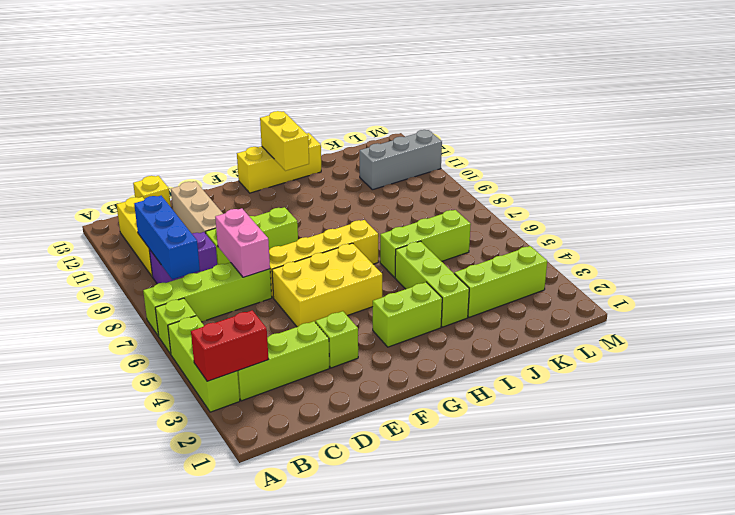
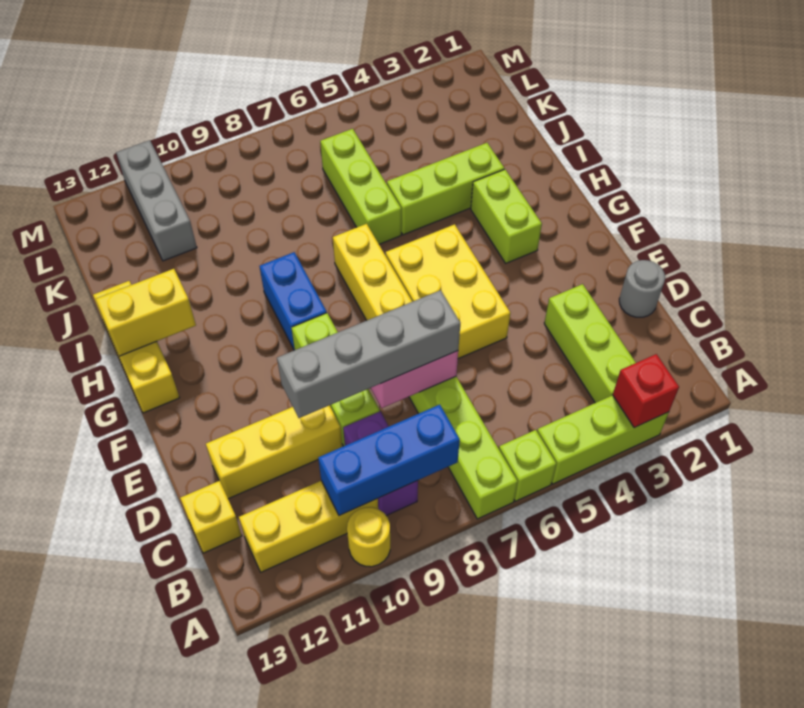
red 1x2 brick [191,310,268,381] -> red 1x1 brick [613,354,679,428]
none -> yellow 1x1 round brick [347,507,390,567]
none -> grey 1x1 round brick [619,260,665,317]
none -> grey 1x4 brick [277,290,460,418]
tan 1x3 brick [171,181,223,234] -> yellow 1x3 brick [206,405,342,499]
lime 1x1 brick [316,311,358,368] -> none
none -> blue 1x2 brick [260,252,327,350]
lime 1x3 brick [454,246,547,317] -> none

